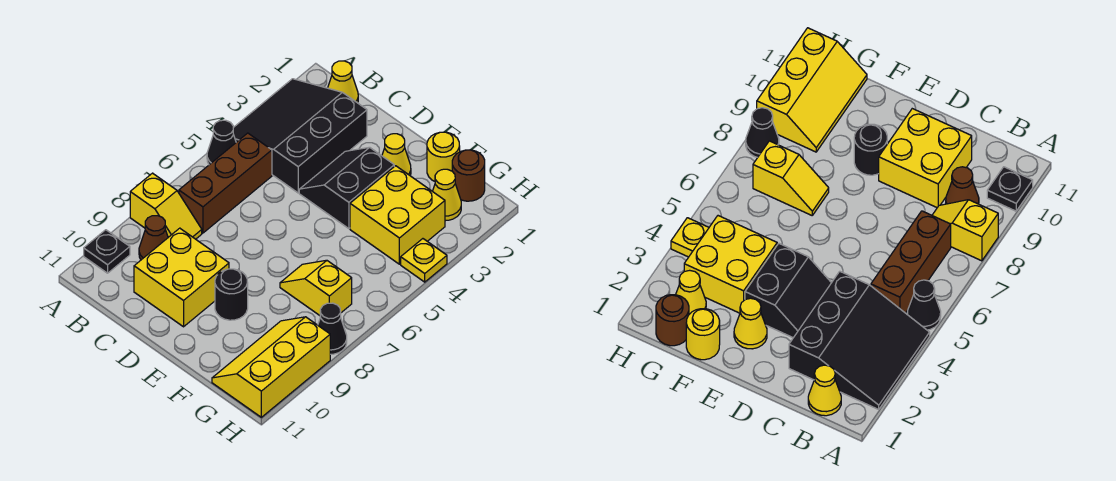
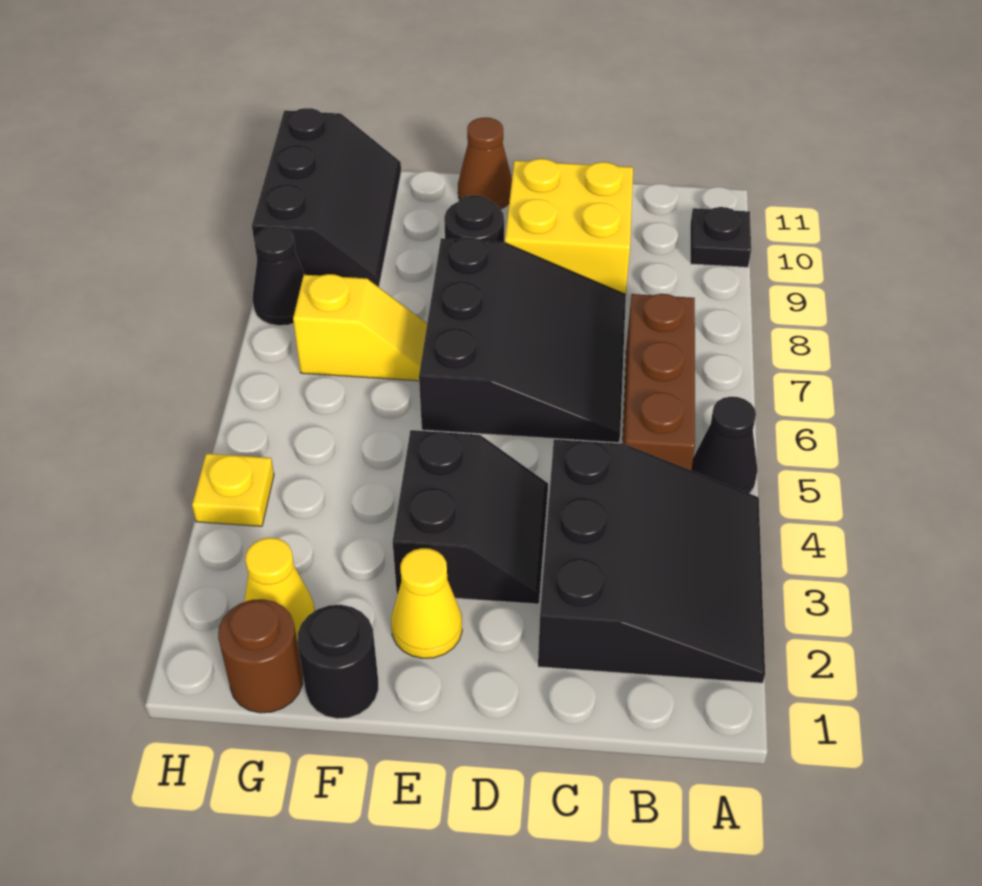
yellow 1x2 slope [130,173,202,239] -> none
yellow 1x1 cone [328,61,358,103] -> none
brown 1x1 cone [139,216,168,260] -> brown 1x1 cone moved to [458,118,512,209]
none -> black 3x3 slope [419,237,626,443]
yellow 1x1 round brick [427,132,460,181] -> black 1x1 round brick [297,605,379,719]
yellow 2x2 brick [350,166,445,264] -> none
yellow 2x3 slope [212,317,330,417] -> black 2x3 slope [252,108,401,287]

